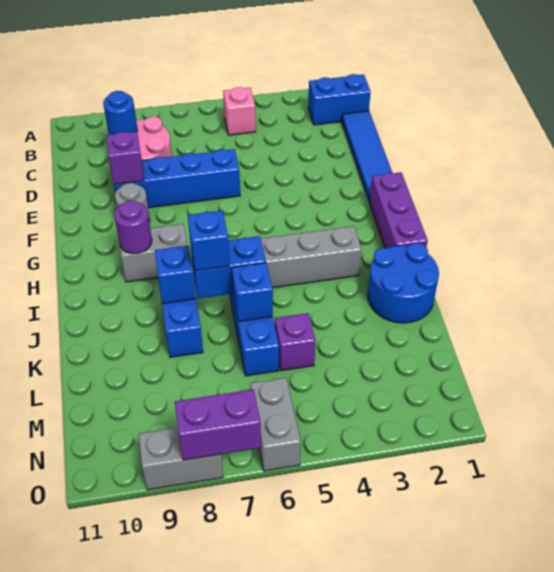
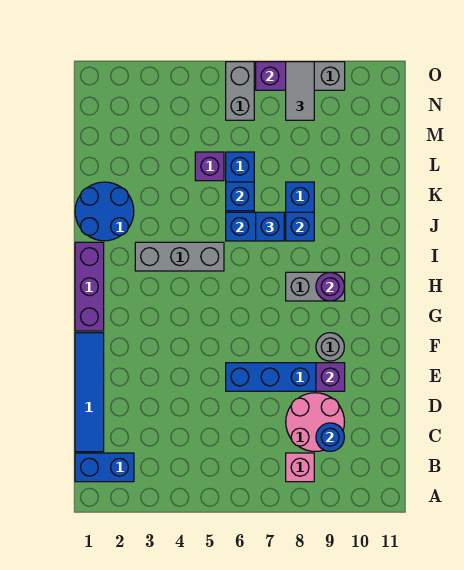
pink 1x1 brick [223,87,256,135] -> pink 1x1 brick moved to [286,453,314,482]
none -> grey 1x2 tile [286,62,314,120]

